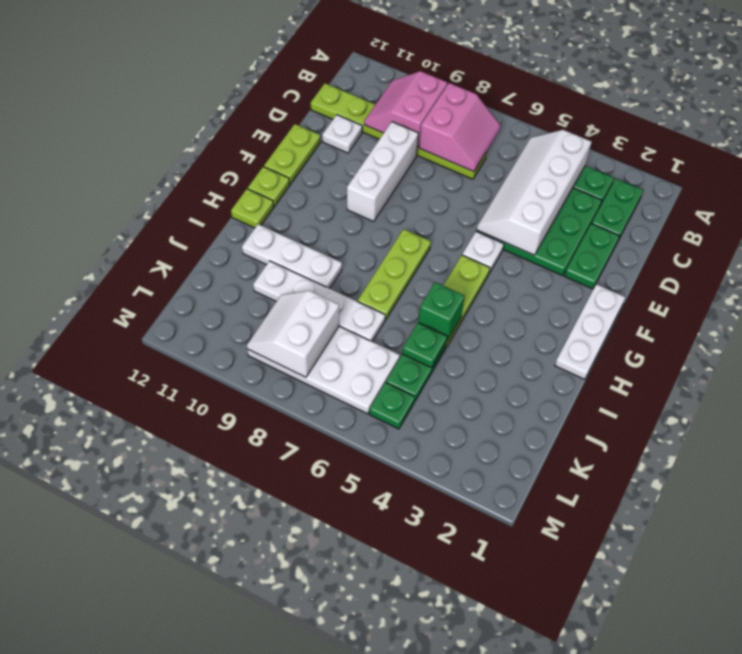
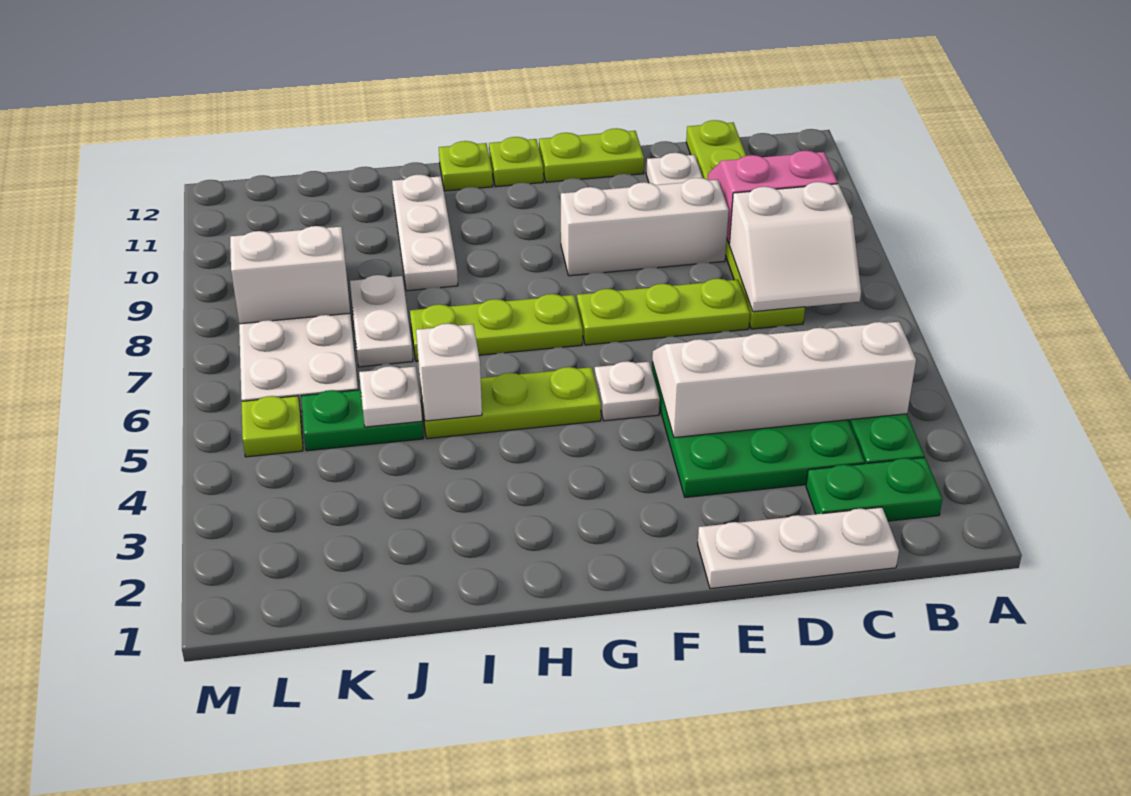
pink 2x2 slope [419,83,501,172] -> white 2x2 slope [729,182,861,312]
green 1x2 plate [564,223,619,289] -> none
none -> lime 1x3 plate [577,279,750,345]
white 1x3 plate [555,284,625,379] -> white 1x3 plate moved to [698,507,899,589]
green 1x1 brick [418,282,465,341] -> white 1x1 brick [416,324,482,421]
green 1x1 plate [402,323,447,368] -> white 1x1 plate [359,366,422,427]
white 1x4 plate [253,261,385,342] -> white 1x2 plate [350,275,413,367]
green 1x1 plate [369,382,415,429] -> lime 1x1 plate [241,396,303,457]

